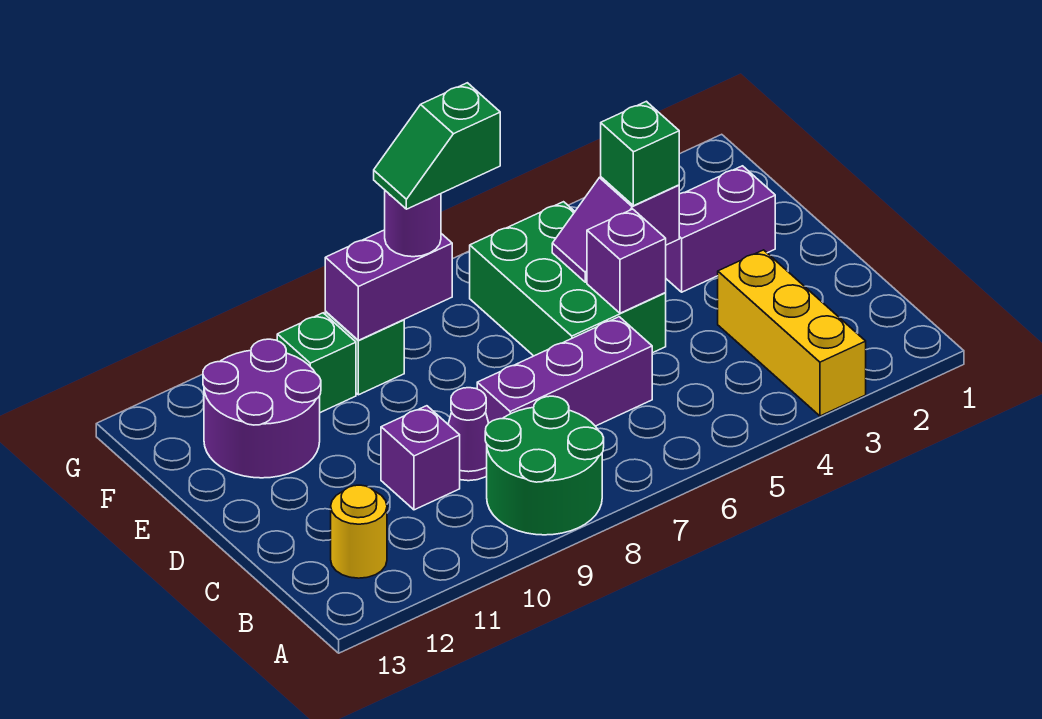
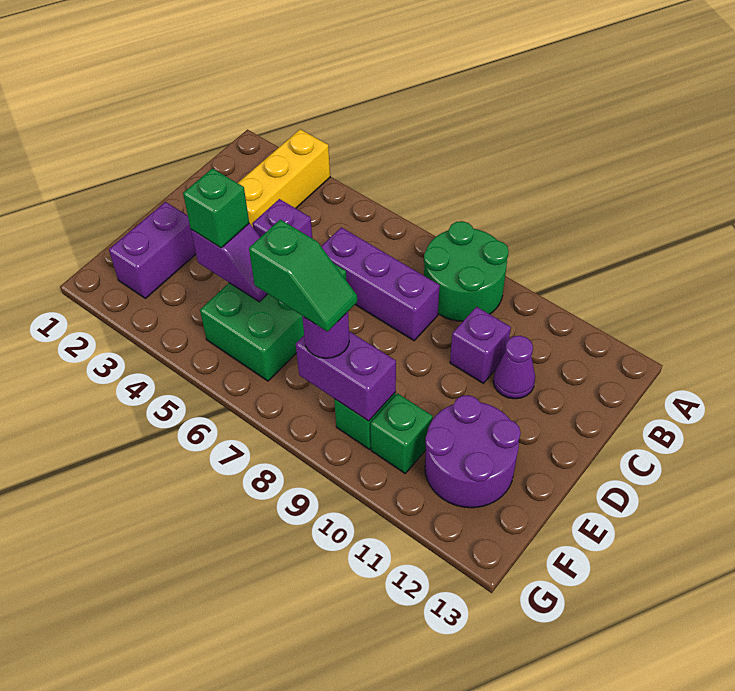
yellow 1x1 round brick [331,485,387,578] -> none
purple 1x1 cone [448,388,488,481] -> purple 1x1 cone moved to [493,336,535,399]
purple 1x2 brick [666,166,775,292] -> purple 1x2 brick turned to [109,202,196,298]

